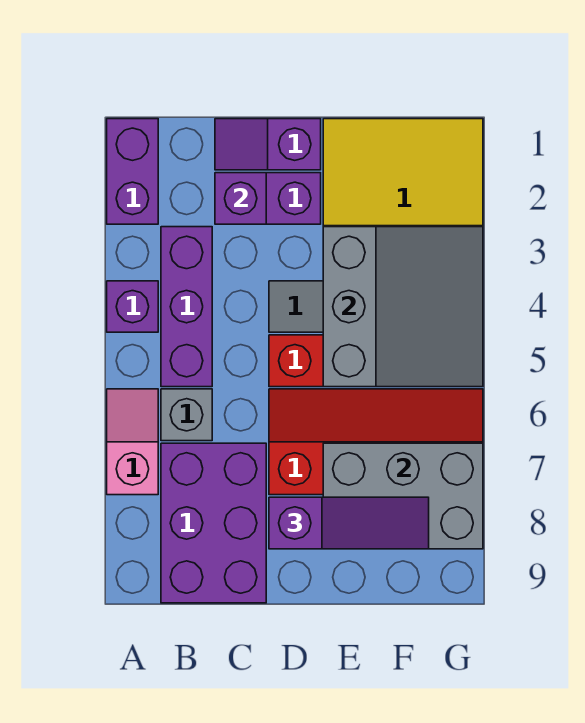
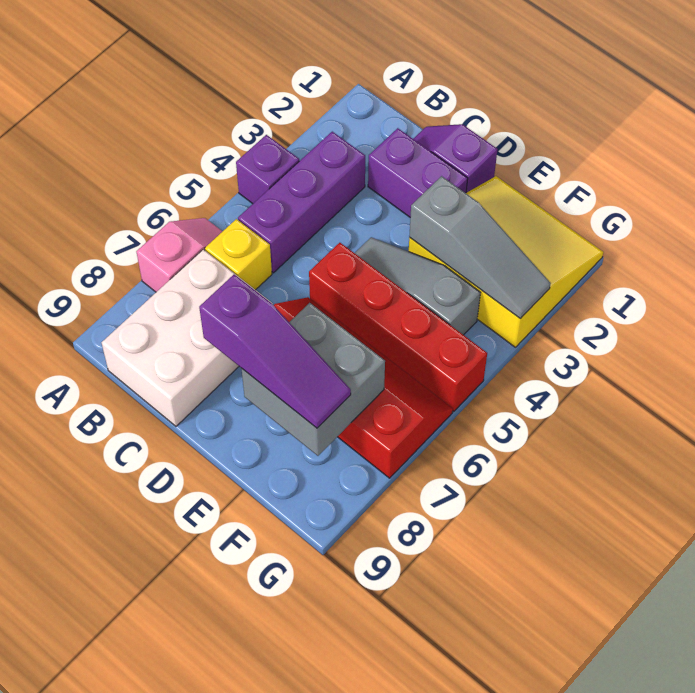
purple 1x2 brick [107,119,158,224] -> none
grey 1x1 brick [161,389,212,441] -> yellow 1x1 brick [205,219,272,290]
purple 2x3 brick [161,443,266,603] -> white 2x3 brick [101,249,273,426]
purple 1x1 brick [215,173,266,224] -> none
grey 3x3 slope [323,227,483,387] -> grey 1x3 slope [409,176,551,319]
grey 2x3 brick [323,443,483,549] -> grey 2x2 brick [241,303,385,456]

